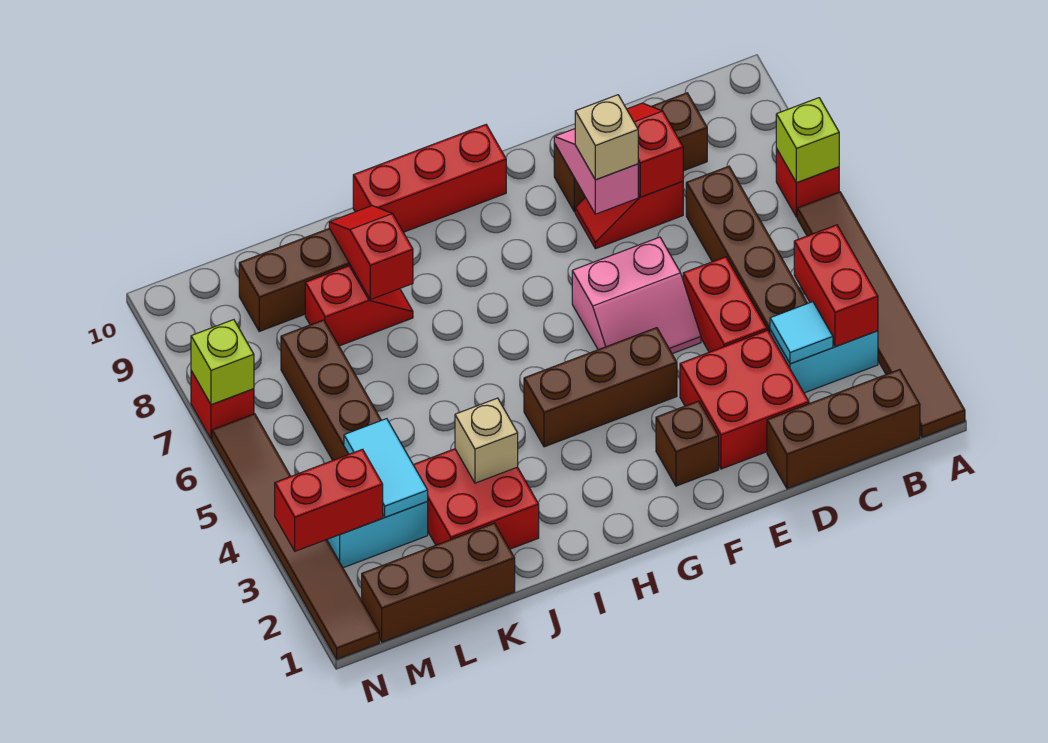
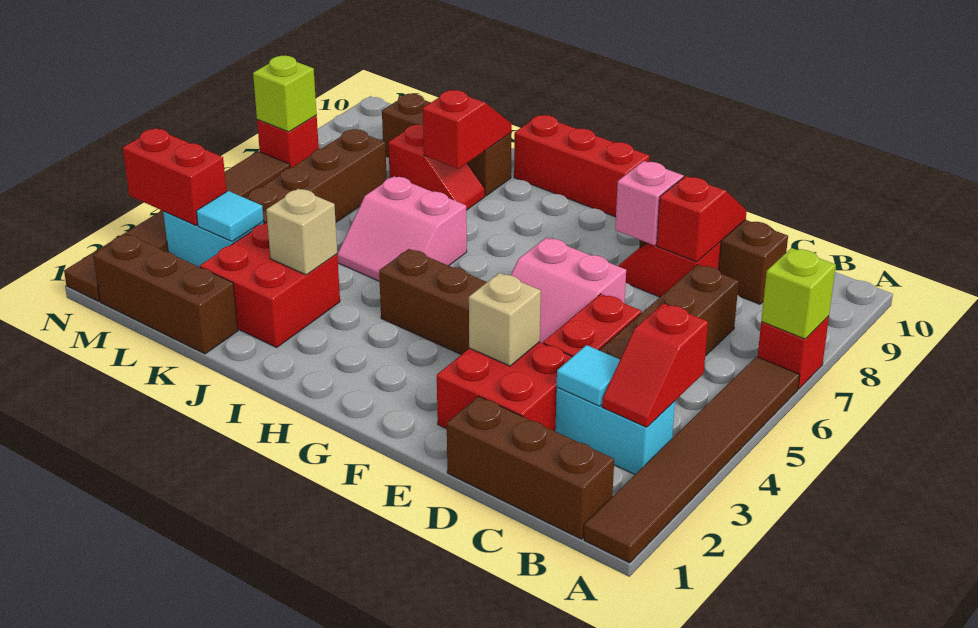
red 1x2 brick [794,225,878,347] -> red 1x2 slope [602,303,708,427]
tan 1x1 brick [575,95,638,180] -> tan 1x1 brick moved to [469,273,541,366]
brown 1x1 brick [656,401,719,486] -> none
none -> pink 2x2 slope [337,176,467,281]
cyan 1x2 tile [344,419,428,517] -> cyan 1x1 tile [196,191,263,242]

